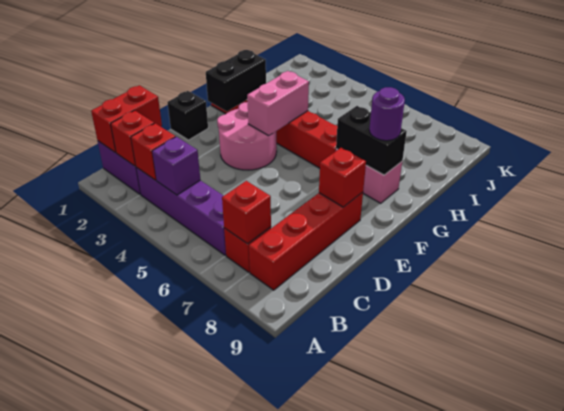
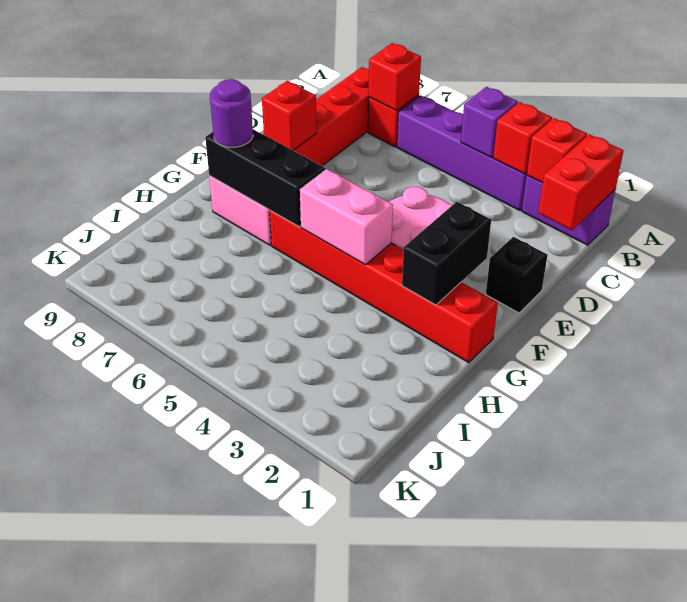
pink 1x2 brick [247,71,309,136] -> pink 1x2 brick turned to [300,169,393,265]
black 1x2 brick [336,106,407,175] -> black 1x3 brick [205,129,325,227]

